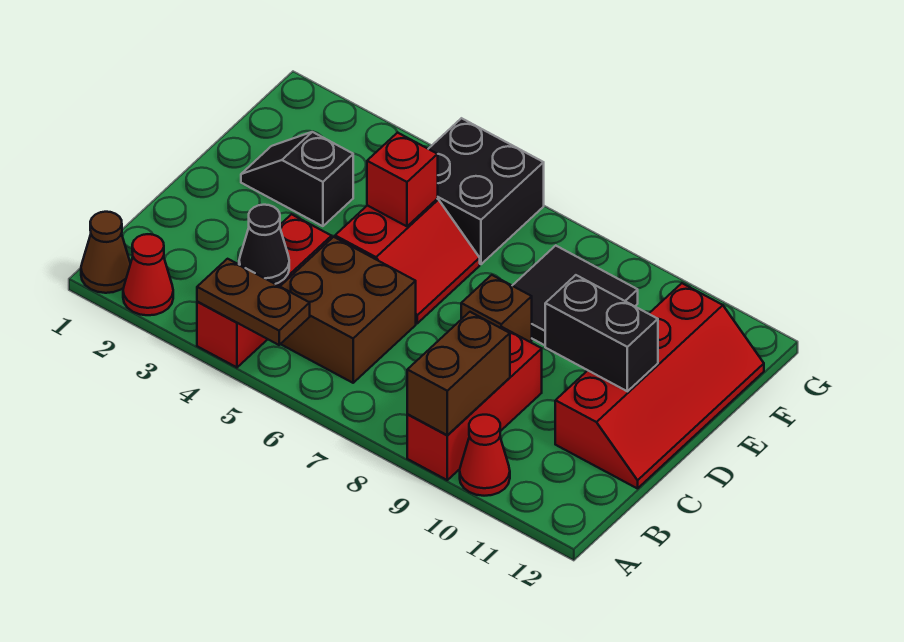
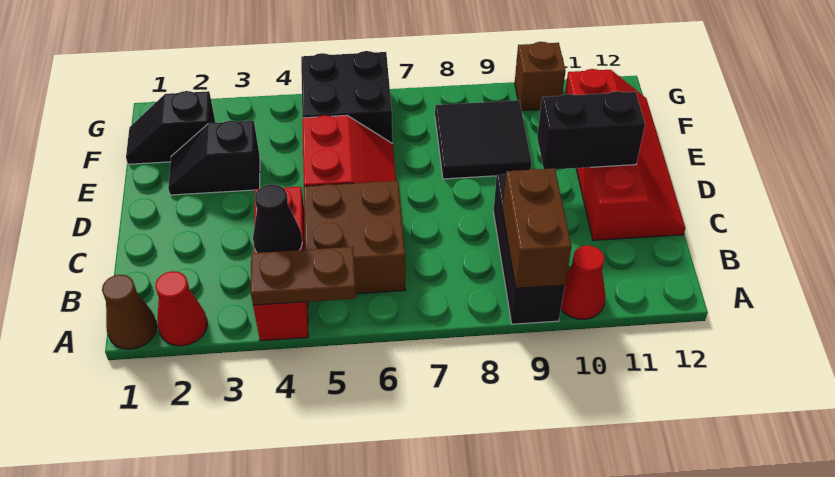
red 1x3 brick [407,327,542,480] -> black 1x3 brick [494,174,565,324]
brown 1x1 brick [461,275,532,342] -> brown 1x1 brick moved to [515,42,565,111]
red 1x1 brick [367,132,438,226] -> none
none -> black 1x2 slope [126,91,216,164]

